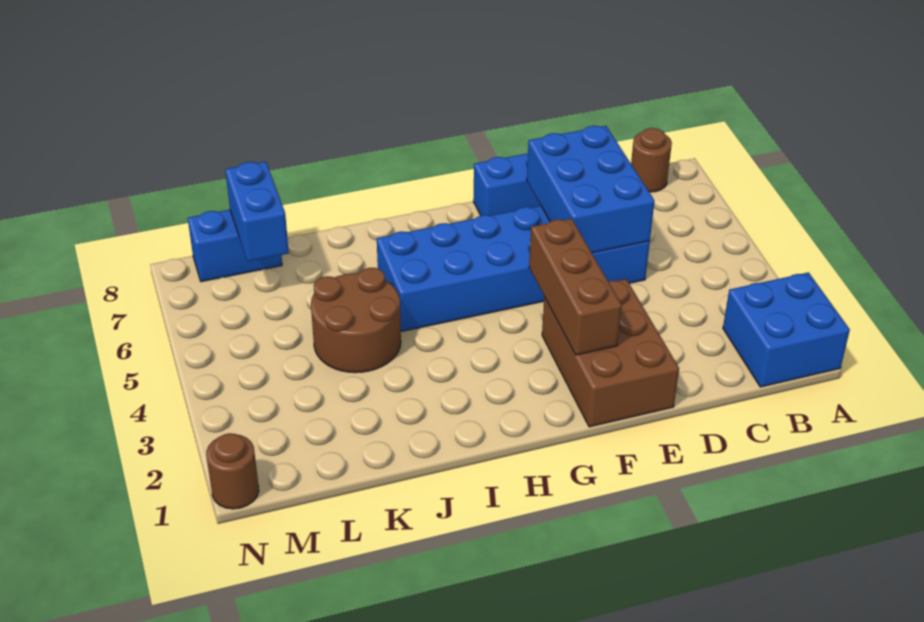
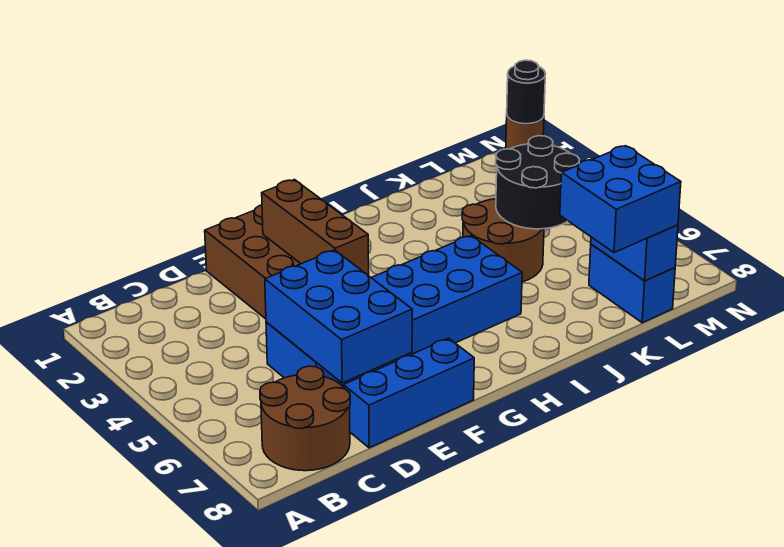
blue 2x2 brick [723,272,850,387] -> blue 2x2 brick moved to [560,146,681,253]
brown 1x1 round brick [631,128,672,192] -> brown 2x2 round brick [260,366,350,471]
none -> black 2x2 round brick [496,136,579,229]
blue 1x2 brick [188,210,282,282] -> blue 1x2 brick turned to [589,244,675,323]
none -> black 1x1 round brick [507,60,546,124]

